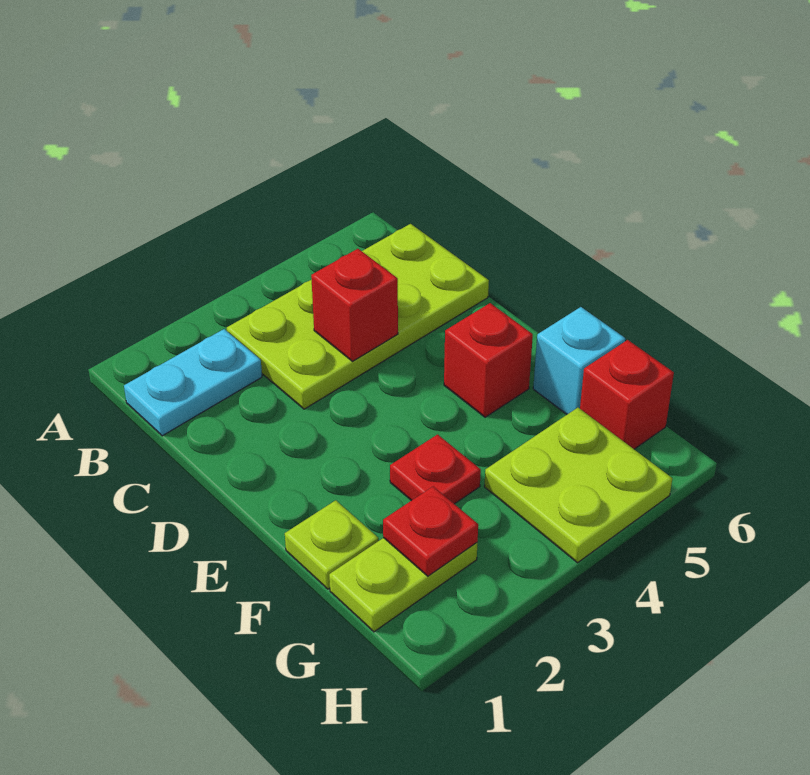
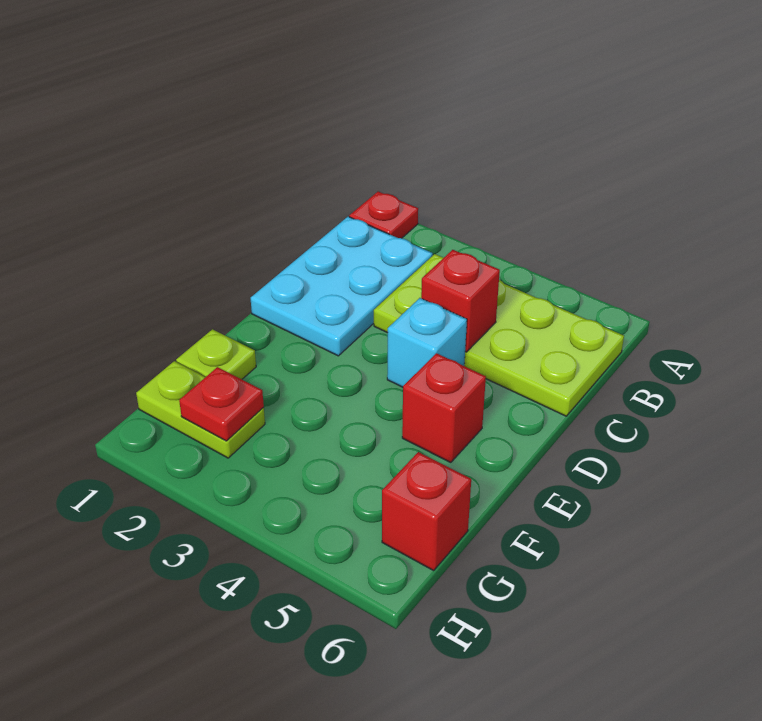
cyan 1x2 plate [124,329,262,436] -> cyan 2x3 plate [251,217,433,356]
red 1x1 plate [390,435,481,504] -> red 1x1 plate moved to [349,191,418,238]
cyan 1x1 brick [533,307,625,414] -> cyan 1x1 brick moved to [387,298,467,387]
lime 2x2 plate [484,408,672,563] -> none

